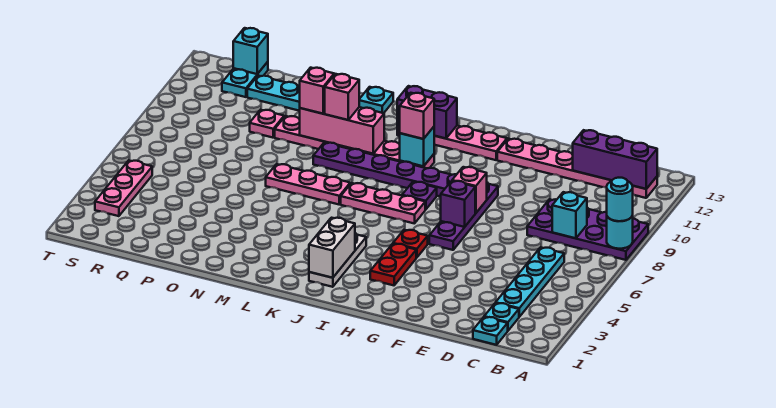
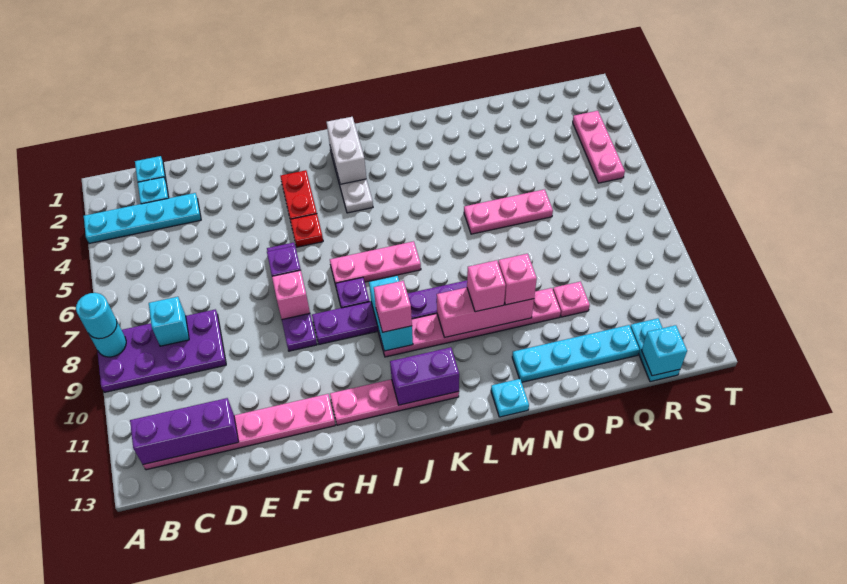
cyan 1x4 plate [496,247,564,317] -> cyan 1x4 plate turned to [84,193,201,244]
cyan 1x1 brick [400,127,434,166] -> cyan 1x2 brick [369,276,413,351]
pink 1x3 plate [266,164,350,204] -> pink 1x3 plate moved to [464,189,553,234]

